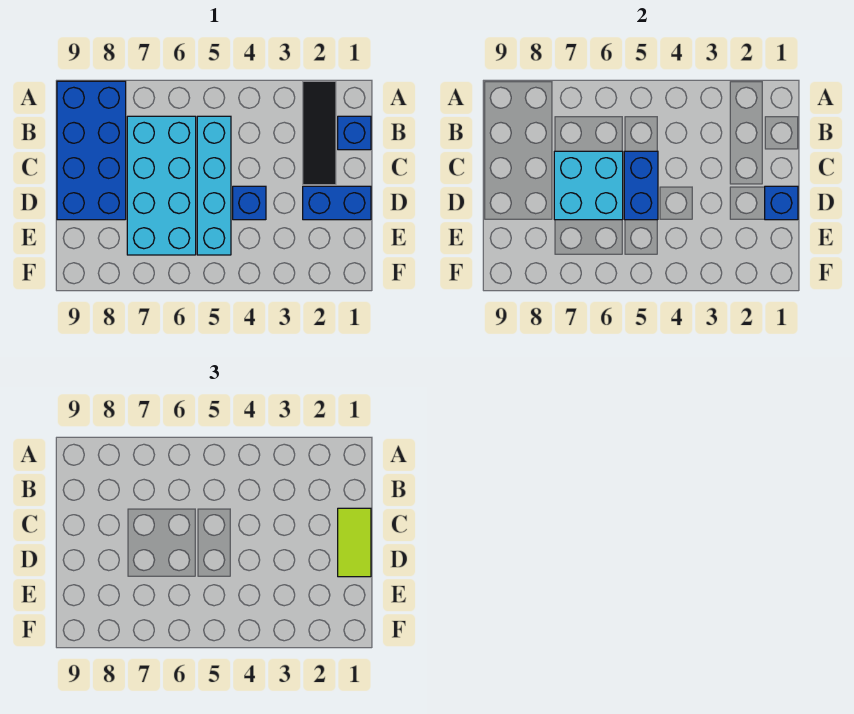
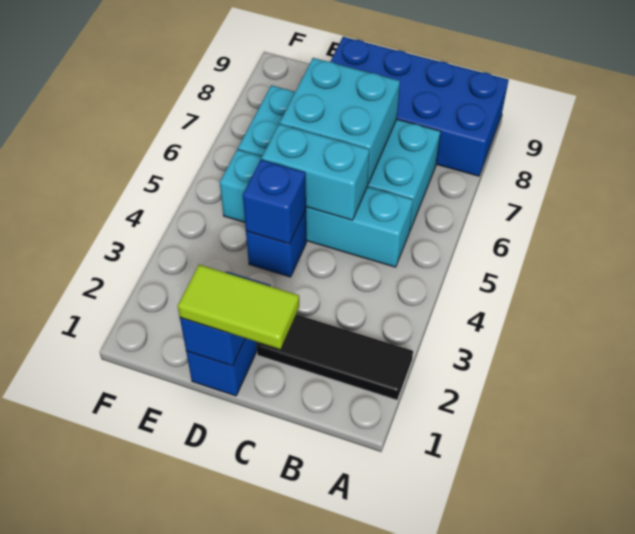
blue 1x1 brick [338,116,371,150] -> blue 1x1 brick moved to [243,160,306,244]
blue 1x2 brick [624,151,658,220] -> cyan 1x2 brick [262,124,370,220]

